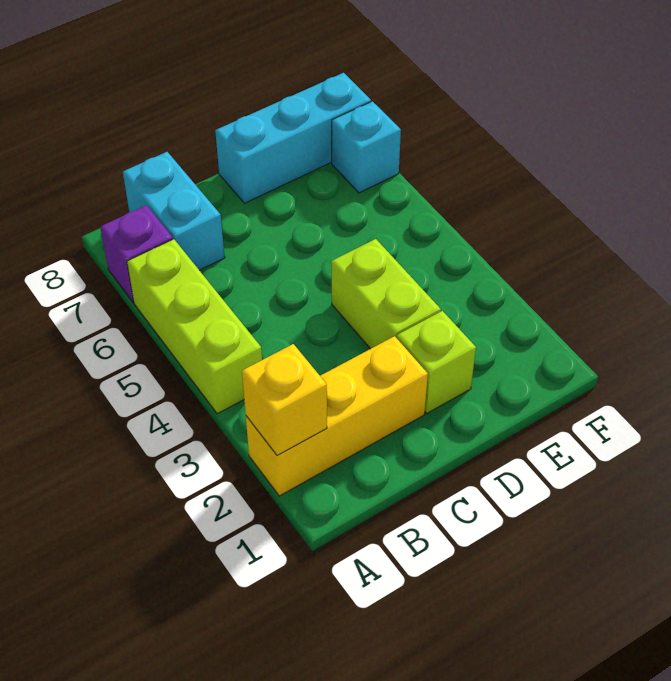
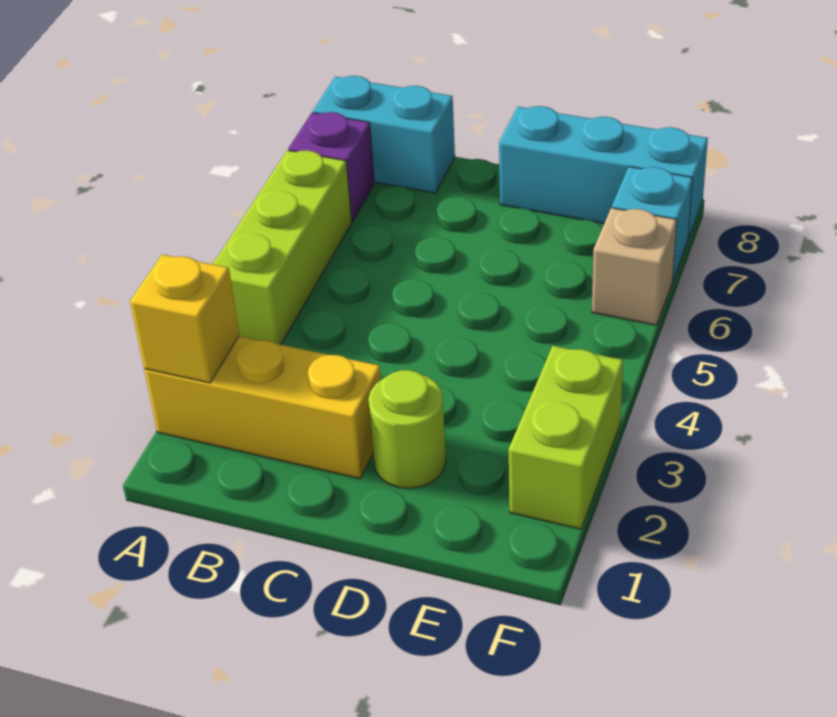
cyan 1x2 brick [123,152,225,270] -> cyan 1x2 brick turned to [313,76,455,193]
lime 1x1 brick [397,311,476,413] -> lime 1x1 round brick [368,370,446,488]
lime 1x2 brick [331,239,441,349] -> lime 1x2 brick moved to [509,346,623,529]
none -> tan 1x1 brick [592,208,677,325]

